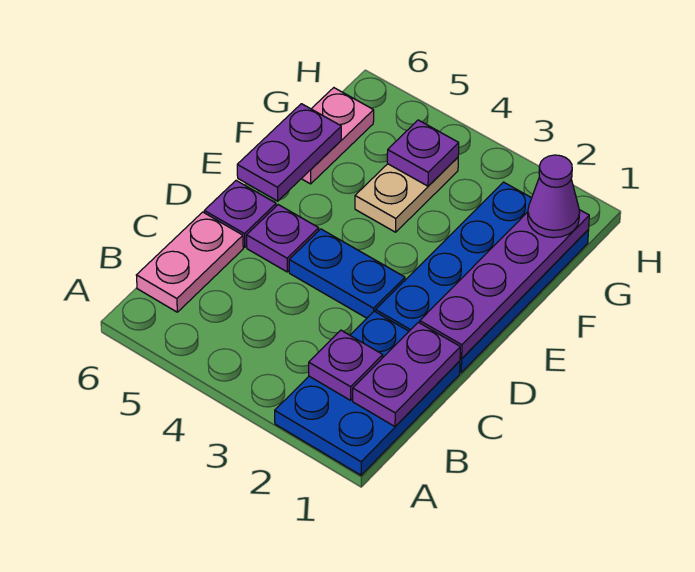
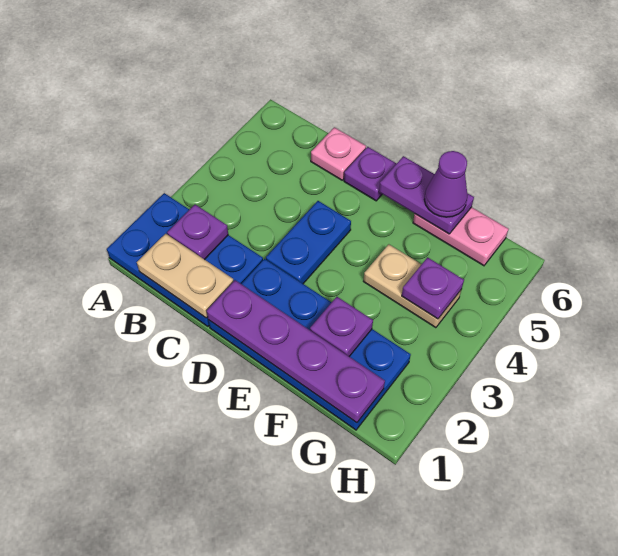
purple 1x2 plate [353,322,460,426] -> tan 1x2 plate [137,234,234,318]
pink 1x2 plate [136,212,243,312] -> pink 1x1 plate [311,127,366,180]
purple 1x1 plate [247,205,319,272] -> purple 1x1 plate moved to [310,297,373,356]
purple 1x1 cone [528,155,580,238] -> purple 1x1 cone moved to [424,151,467,217]

